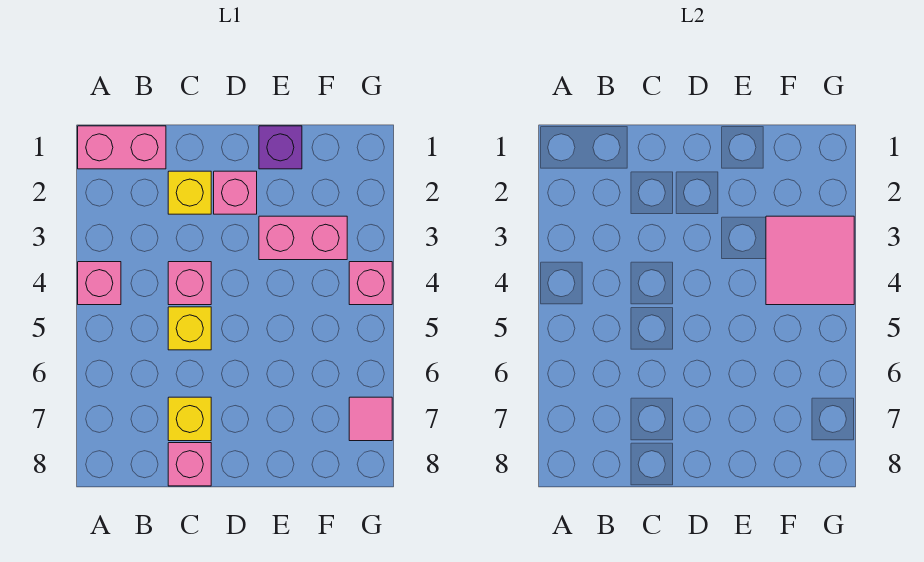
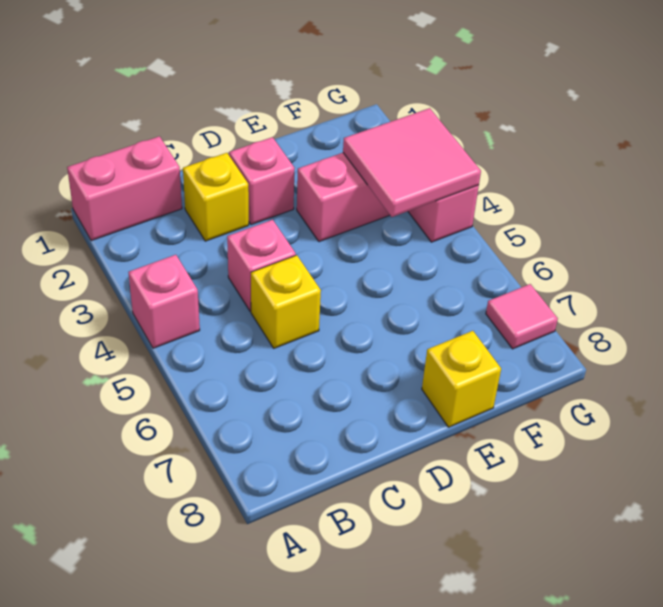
yellow 1x1 brick [168,397,211,441] -> yellow 1x1 brick moved to [422,331,501,427]
pink 1x1 brick [168,443,211,486] -> none
purple 1x1 brick [259,126,302,169] -> none

